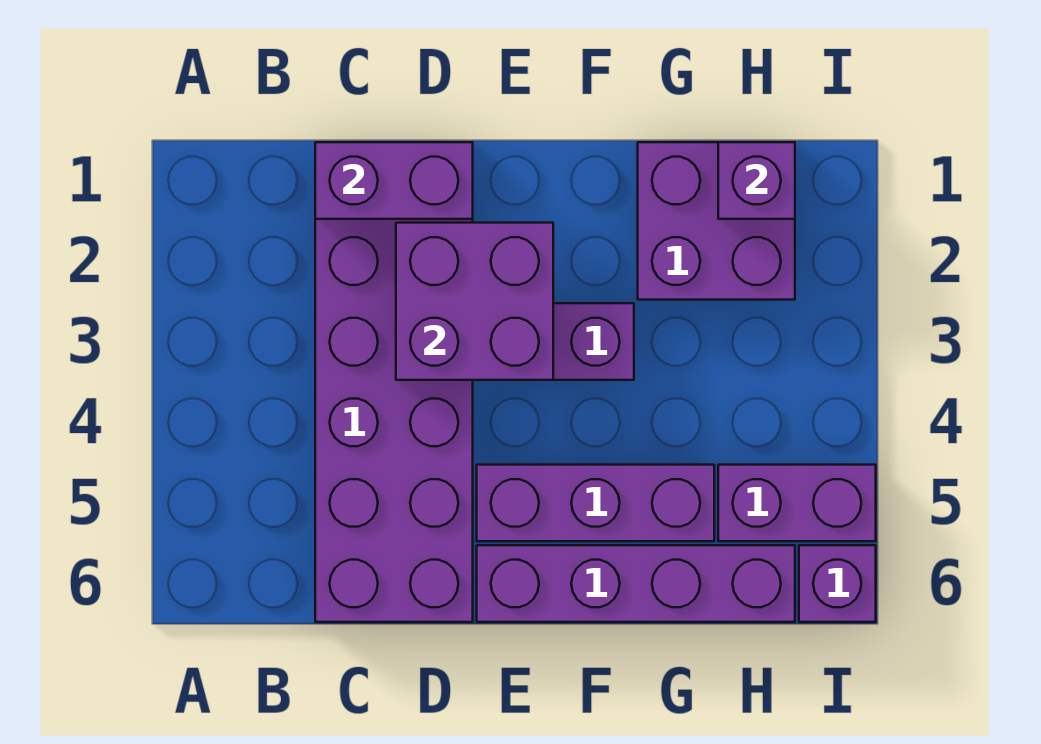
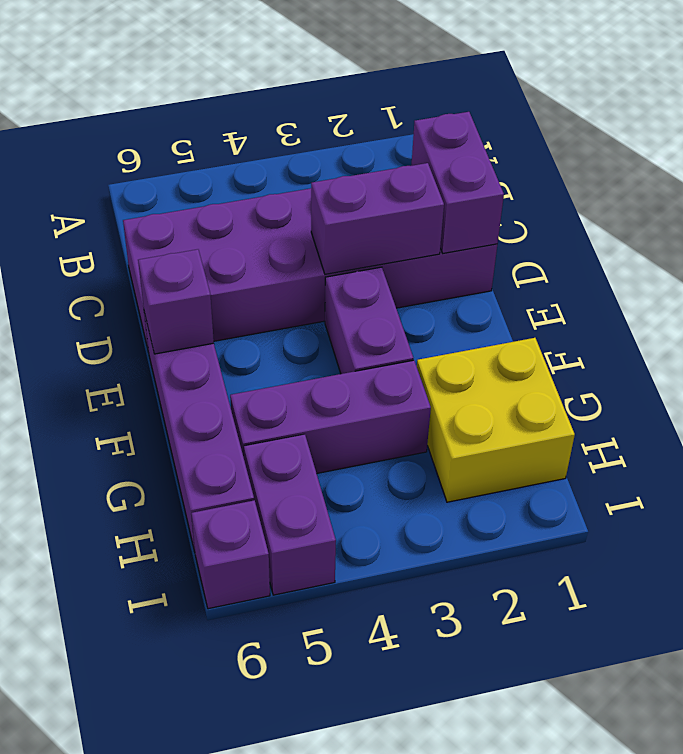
purple 2x2 brick [396,223,553,380] -> purple 1x2 brick [311,163,444,274]
purple 1x3 brick [477,465,714,541] -> purple 1x3 brick turned to [230,360,431,473]
purple 2x2 brick [638,142,795,300] -> yellow 2x2 brick [417,338,575,502]
purple 1x1 brick [718,142,795,219] -> purple 1x1 brick moved to [138,249,214,354]

